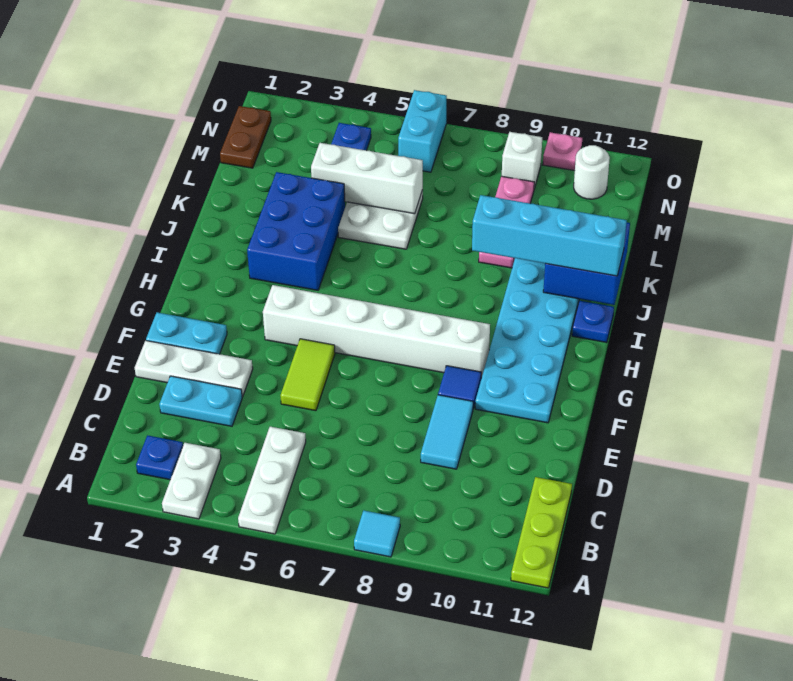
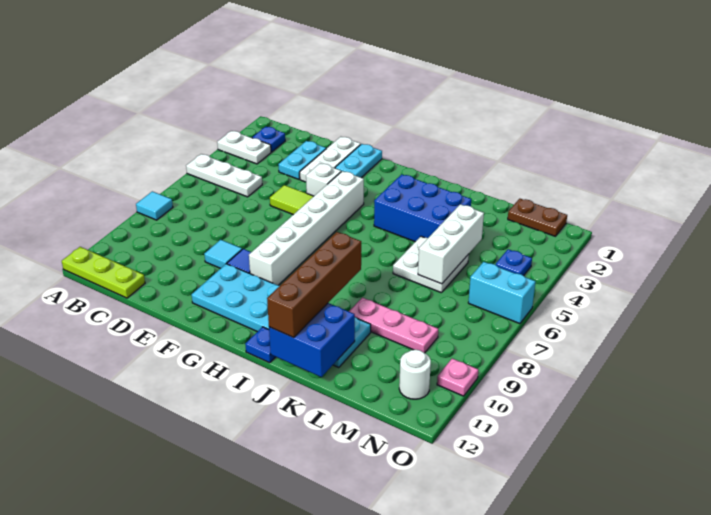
cyan 1x2 tile [421,395,473,469] -> cyan 1x1 tile [204,240,242,268]
cyan 1x4 brick [472,195,627,276] -> brown 1x4 brick [267,232,361,338]
white 1x1 brick [502,132,542,189] -> white 1x1 brick moved to [306,163,341,196]

